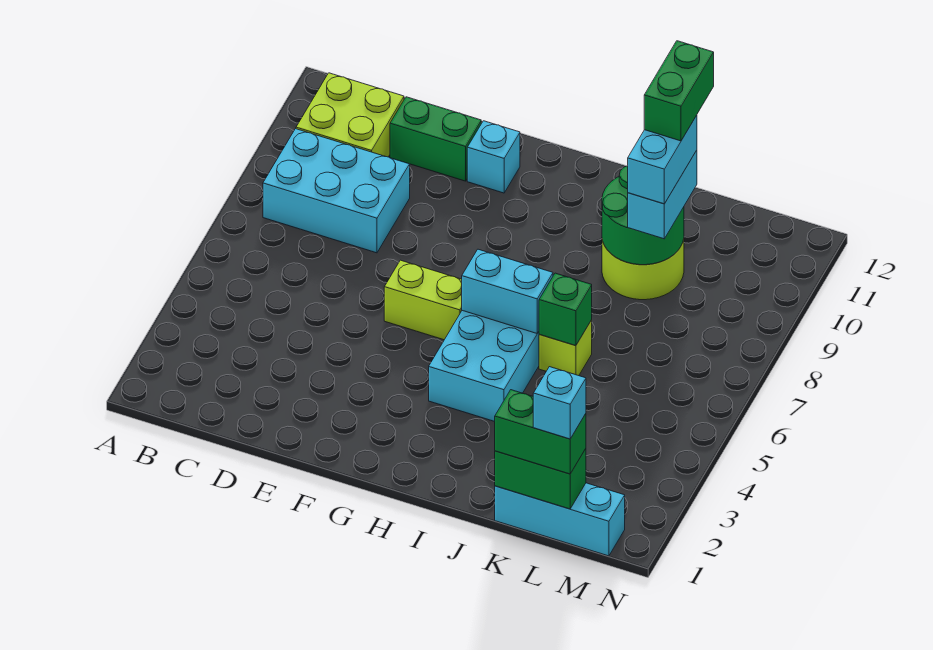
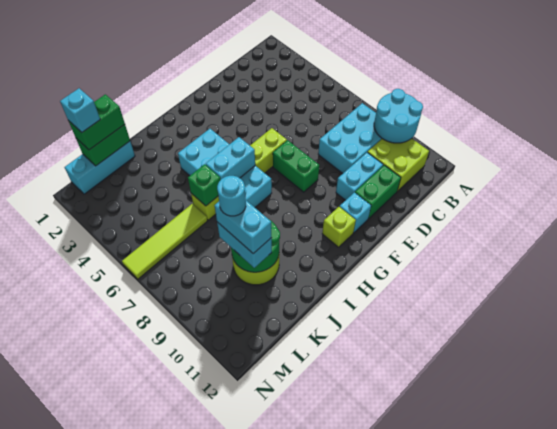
none -> cyan 2x2 round brick [374,89,423,143]
none -> cyan 1x2 brick [336,152,383,200]
none -> lime 1x1 brick [322,207,356,247]
none -> lime 1x4 tile [122,204,208,279]
none -> cyan 1x1 round brick [217,176,246,216]
green 1x2 brick [644,41,714,141] -> green 1x2 brick moved to [273,140,319,192]

